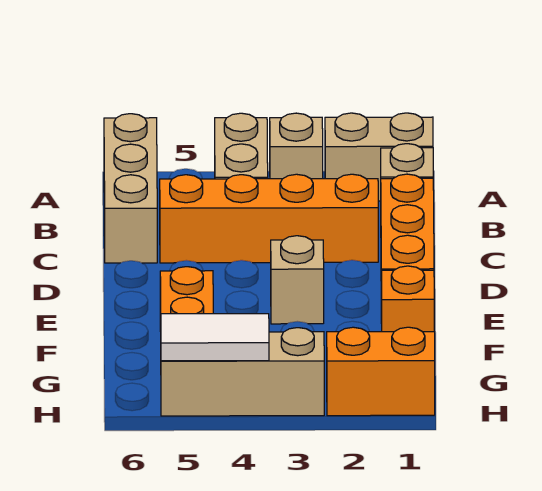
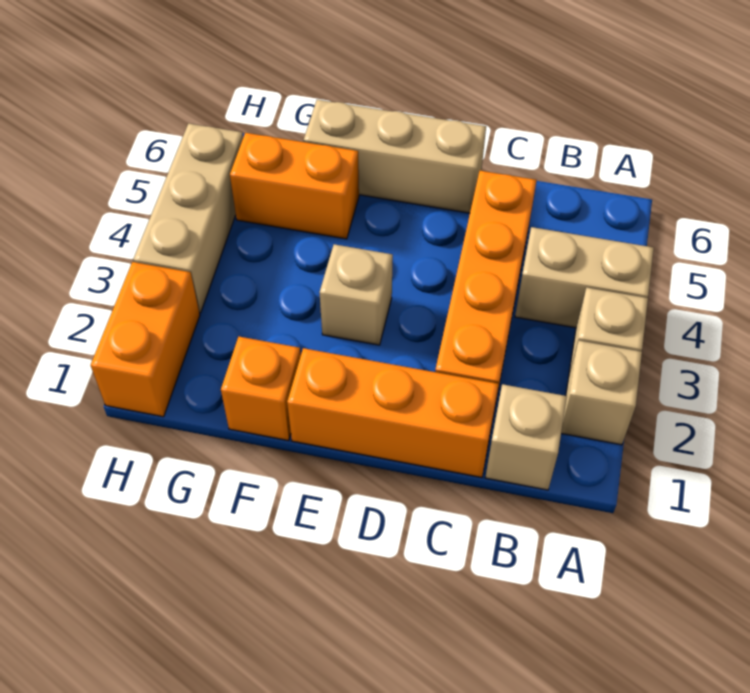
tan 1x2 brick [325,113,433,201] -> tan 1x1 brick [561,341,642,445]
tan 1x3 brick [104,114,157,263] -> tan 1x3 brick moved to [304,100,486,213]
white 1x2 tile [161,314,269,361] -> none

